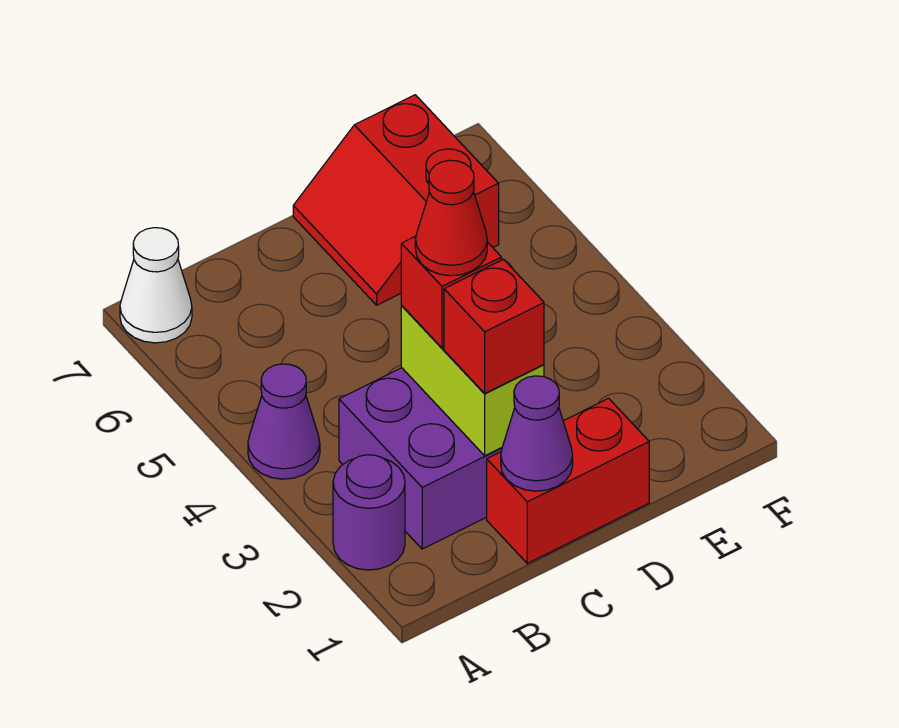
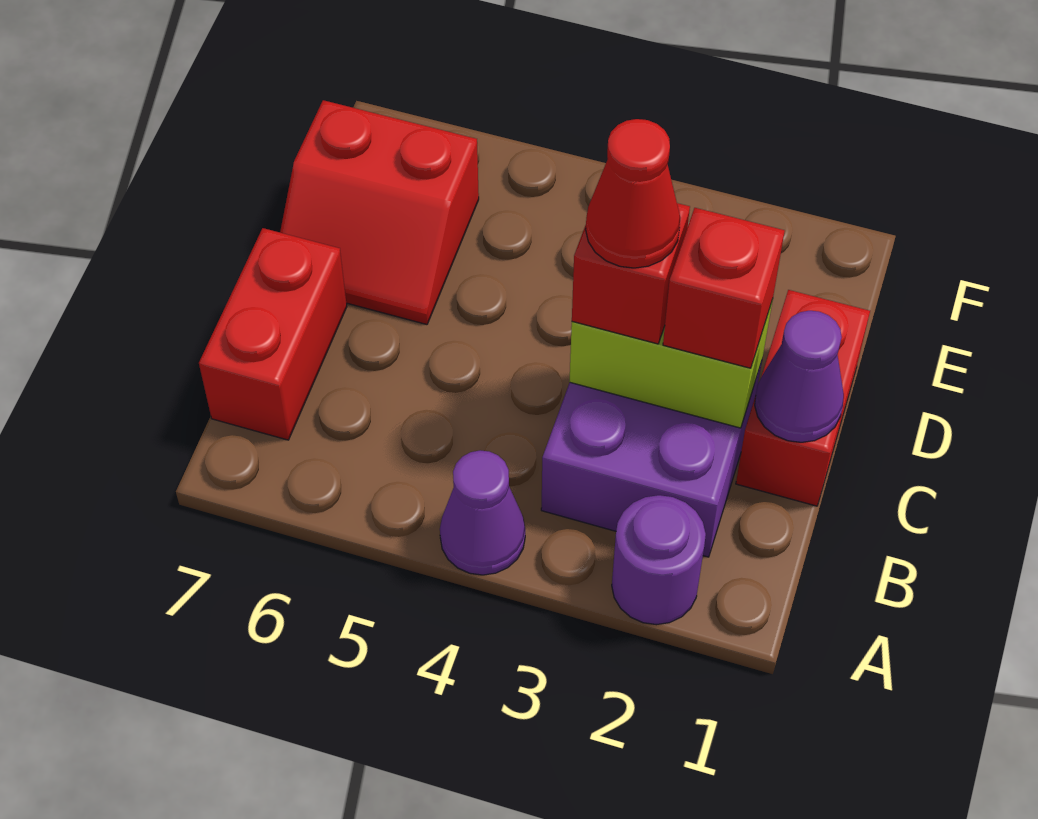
white 1x1 cone [120,228,192,343] -> none
none -> red 1x2 brick [199,228,347,440]

